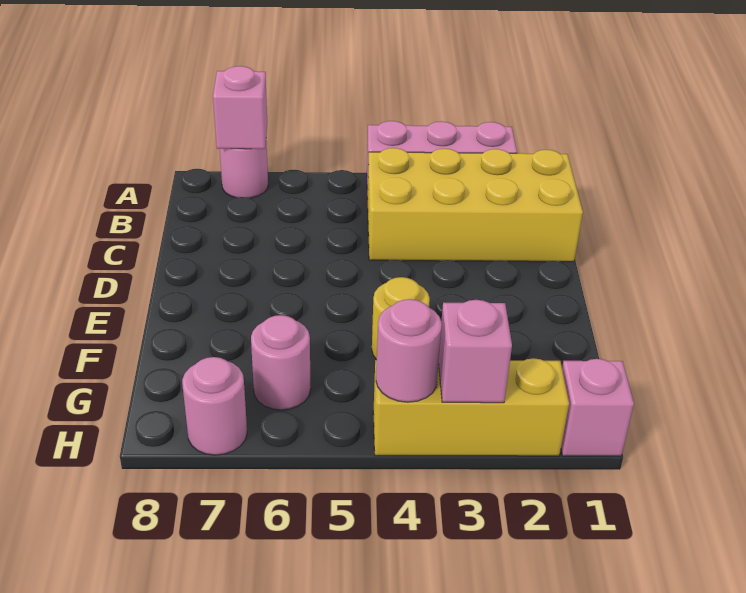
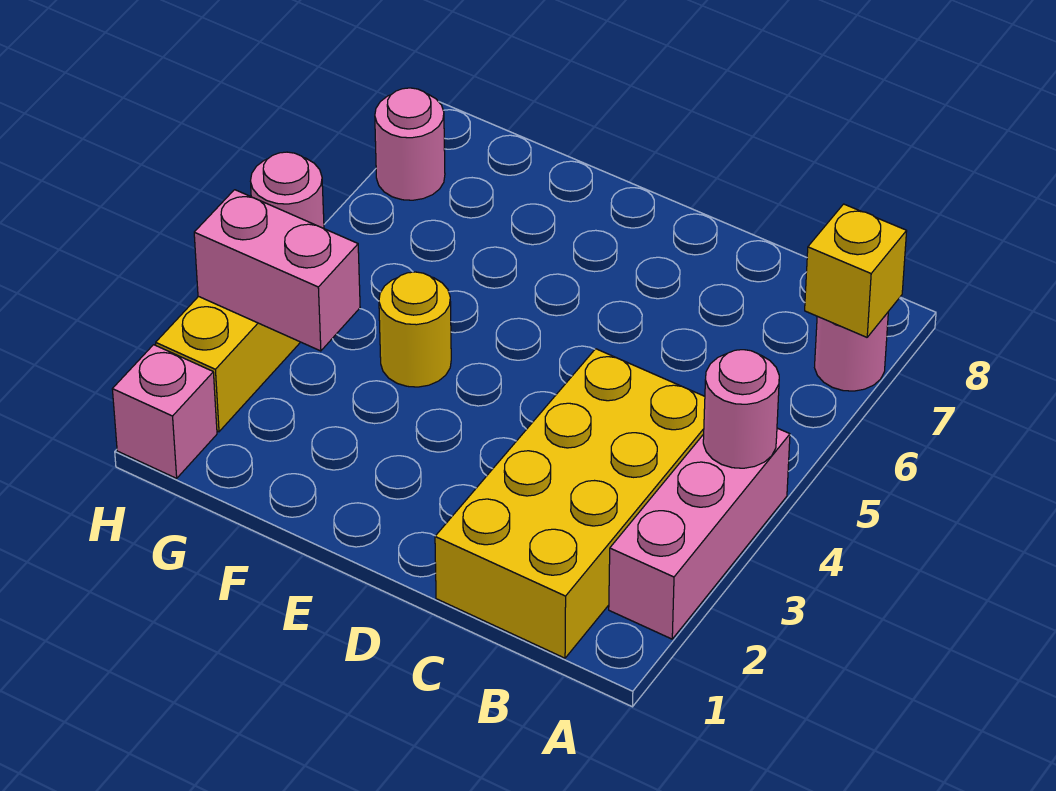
pink 1x1 brick [213,66,267,149] -> yellow 1x1 brick [805,204,907,337]
pink 1x1 round brick [251,315,311,410] -> pink 1x1 round brick moved to [703,350,779,468]
pink 1x1 brick [439,300,512,403] -> pink 1x2 brick [194,190,360,351]

